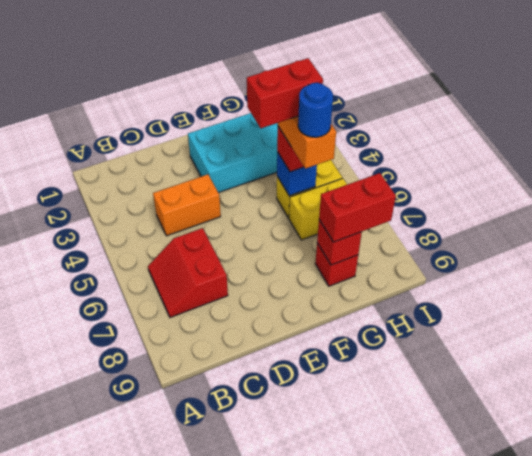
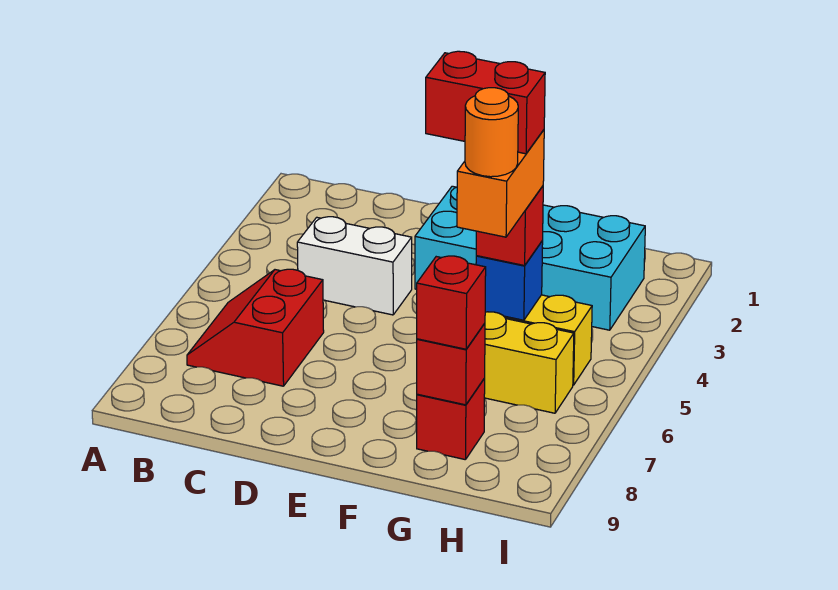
orange 1x2 brick [153,174,221,236] -> white 1x2 brick [297,217,412,315]
blue 1x1 round brick [298,83,333,137] -> orange 1x1 round brick [465,88,518,177]
red 1x2 brick [319,173,396,242] -> red 1x1 brick [417,256,486,349]

